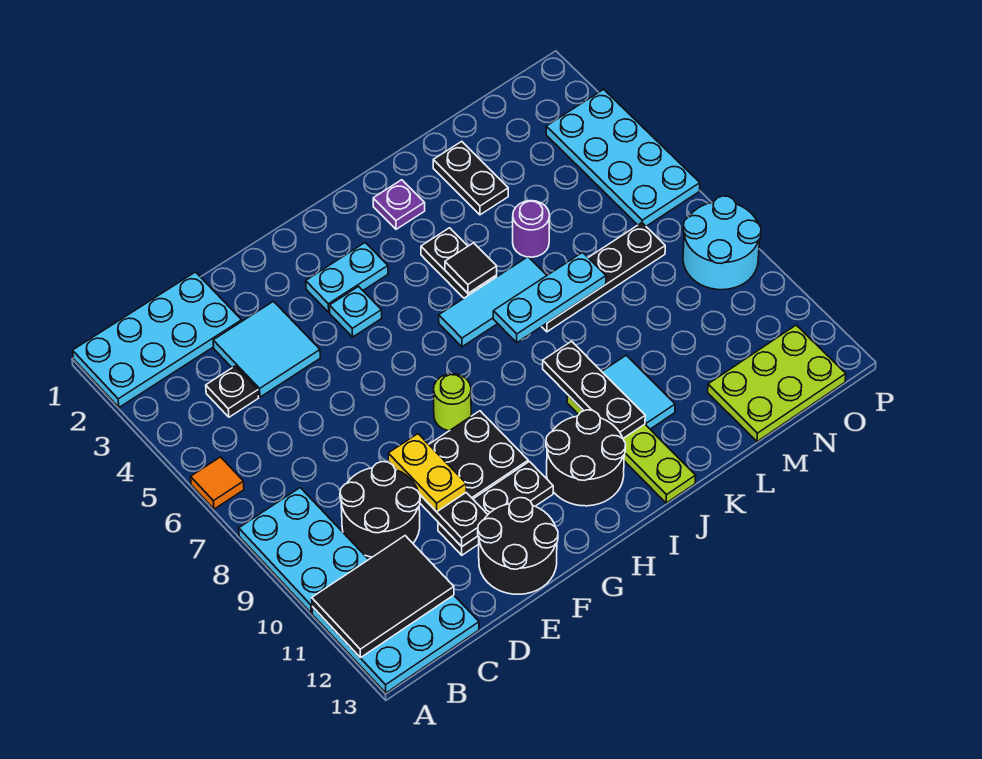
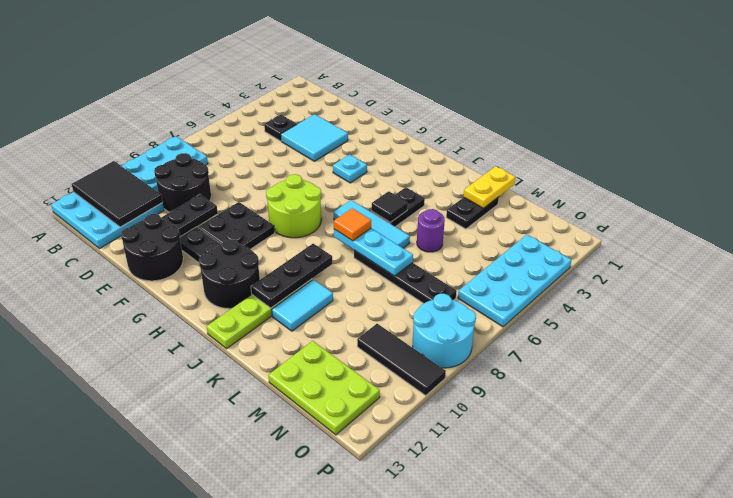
cyan 2x4 plate [73,272,242,407] -> none
orange 1x1 tile [191,457,244,509] -> orange 1x1 tile moved to [334,208,371,241]
yellow 1x2 plate [388,434,466,512] -> yellow 1x2 plate moved to [464,166,516,208]
cyan 1x2 plate [306,243,388,312] -> none
lime 1x1 round brick [434,374,471,431] -> lime 2x2 round brick [266,174,321,238]
purple 1x1 plate [373,180,425,229] -> none
none -> black 1x3 tile [357,324,446,395]

